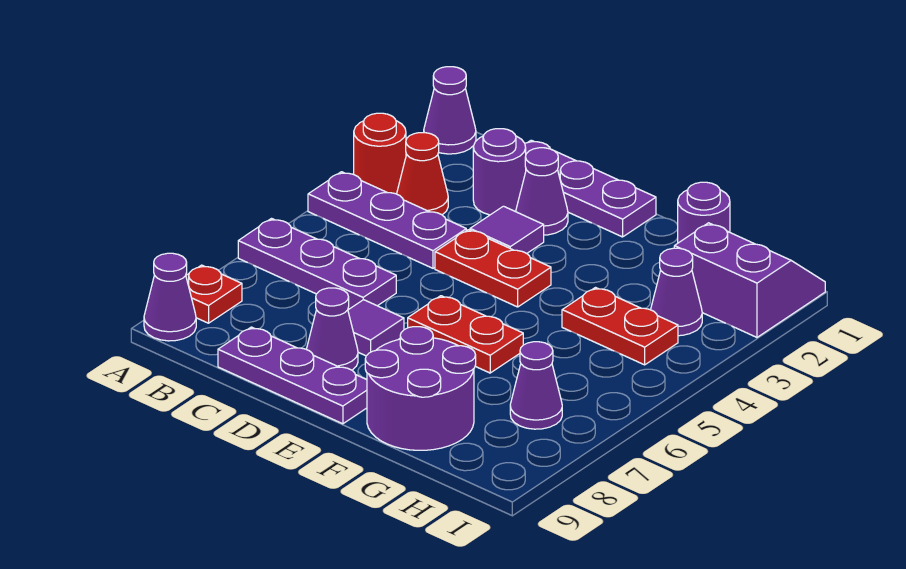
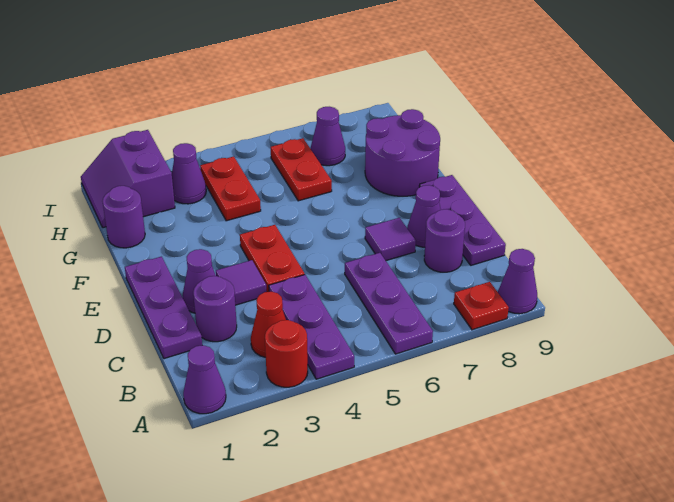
none -> purple 1x1 round brick [424,209,465,272]
red 1x2 plate [408,296,523,373] -> red 1x2 plate moved to [271,138,332,201]

